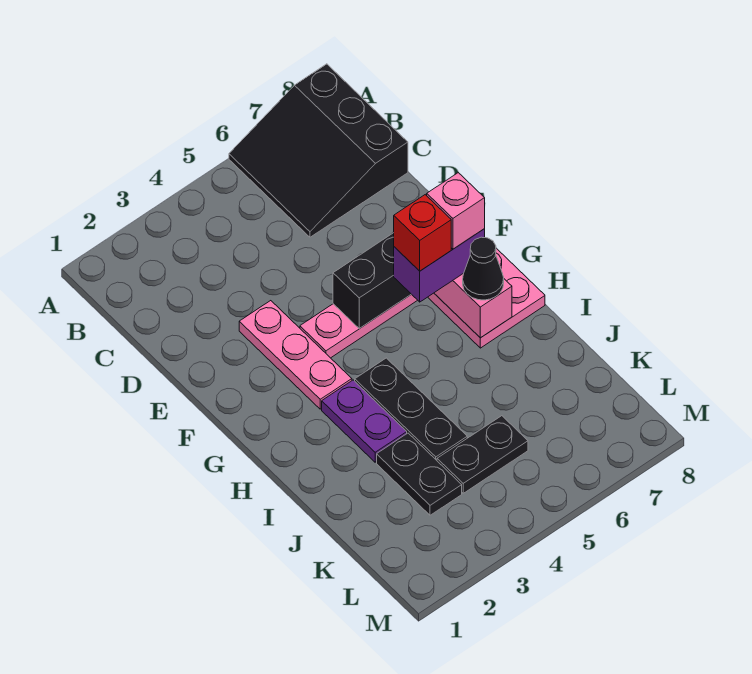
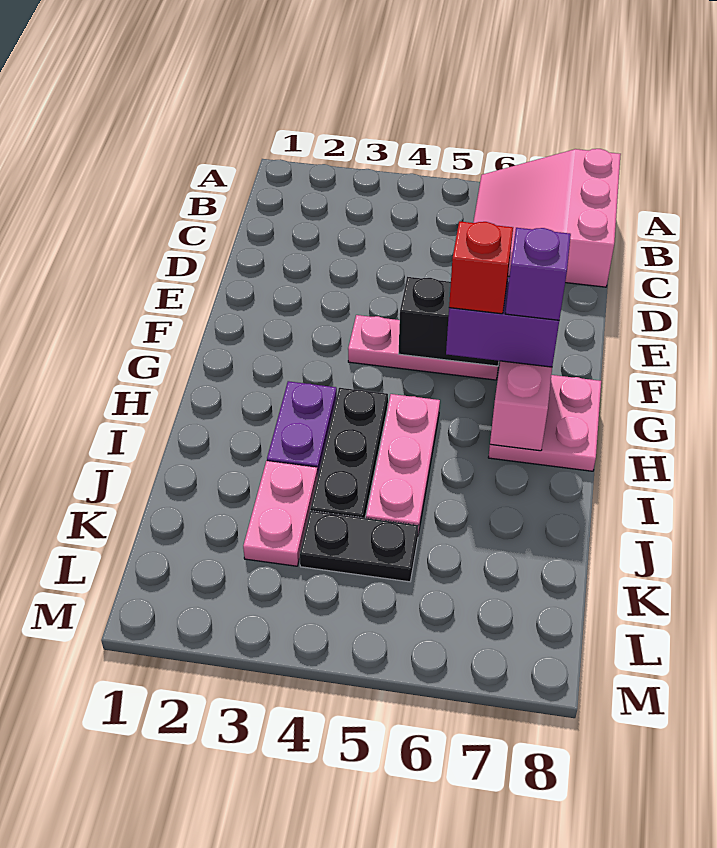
black 3x3 slope [229,64,408,237] -> pink 3x3 slope [473,149,621,287]
pink 1x3 plate [239,301,352,409] -> pink 1x3 plate moved to [366,394,440,534]
pink 1x1 brick [427,173,485,249] -> purple 1x1 brick [505,228,571,320]
black 1x1 cone [463,237,504,300] -> none
black 1x2 plate [377,433,462,515] -> pink 1x2 plate [243,461,318,566]

